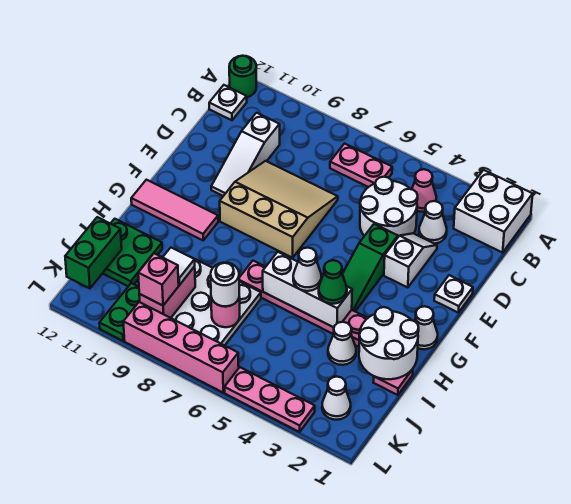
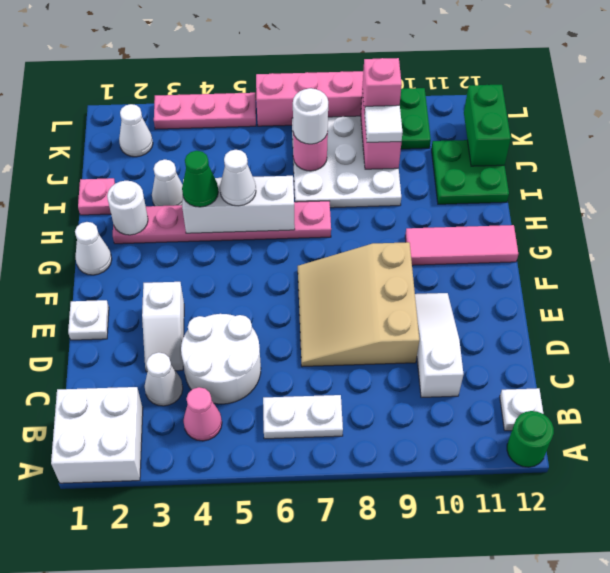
pink 1x2 plate [330,144,392,187] -> white 1x2 plate [263,395,343,439]
tan 3x3 slope [220,161,338,258] -> tan 3x3 slope turned to [298,242,419,367]
green 1x3 slope [342,224,398,311] -> none
white 2x2 round brick [359,307,419,379] -> white 1x1 round brick [107,181,148,235]

